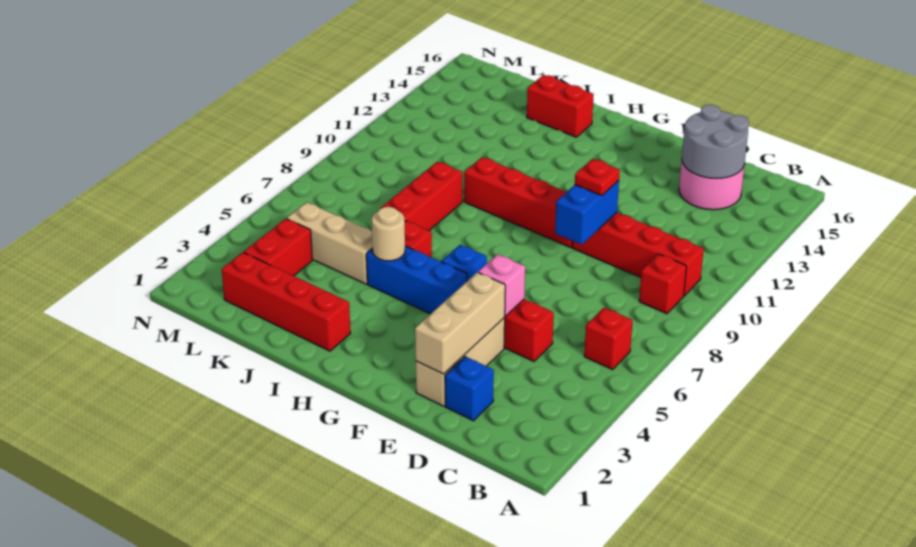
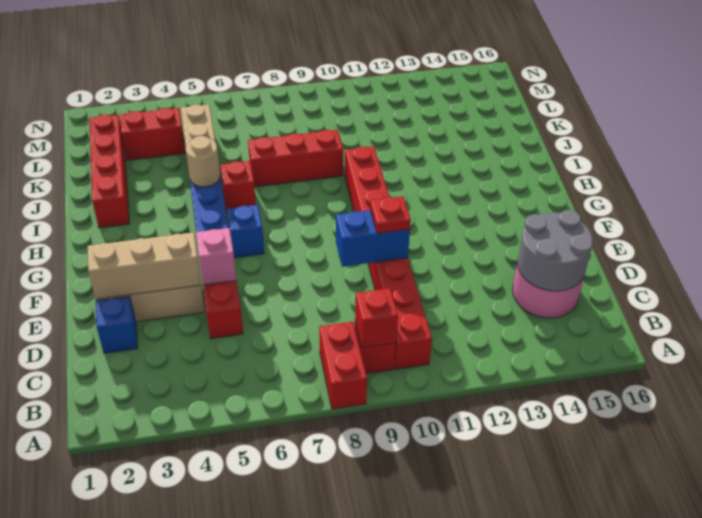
red 1x1 brick [584,308,633,370] -> red 1x1 brick moved to [355,288,398,348]
red 1x2 brick [527,75,594,137] -> red 1x2 brick moved to [319,322,367,409]

